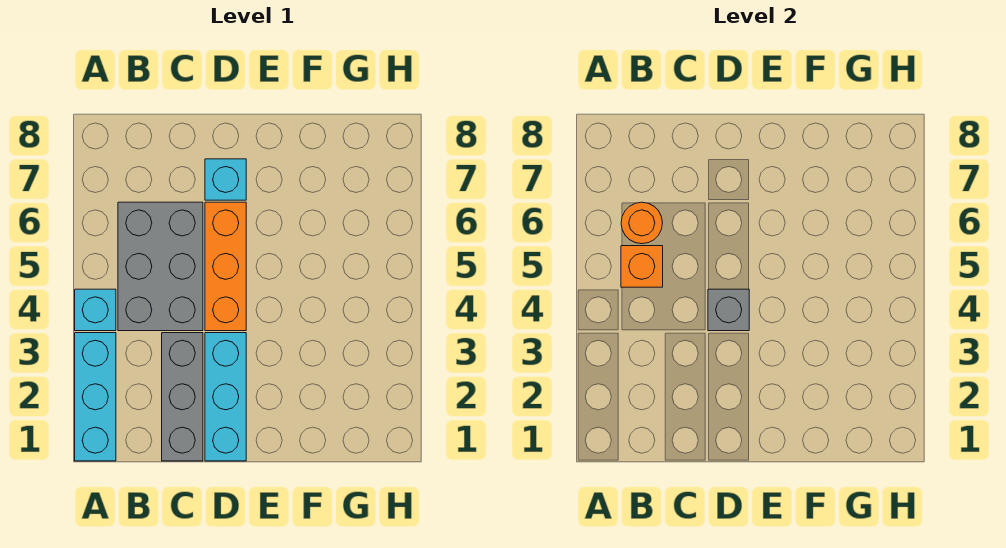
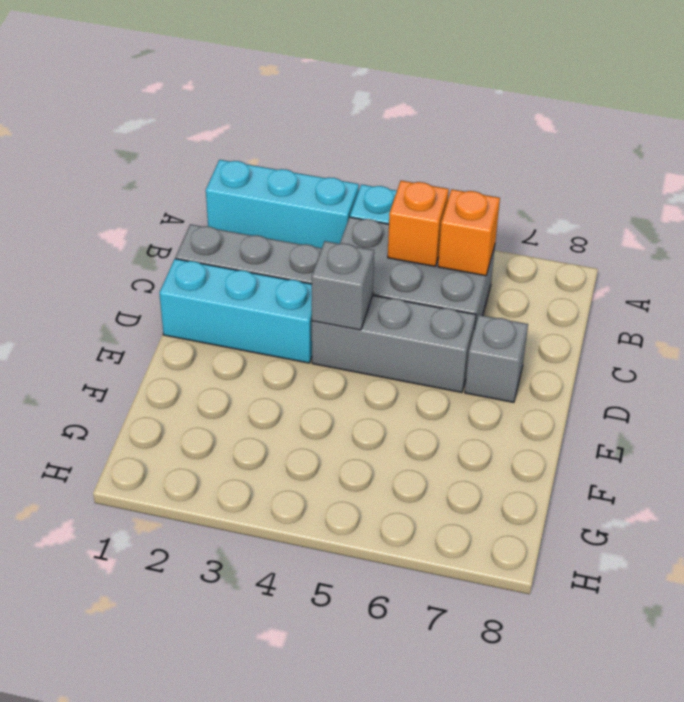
orange 1x1 round brick [621,202,662,244] -> orange 1x1 brick [438,189,500,276]
orange 1x3 brick [205,202,246,331] -> grey 1x3 brick [312,295,476,392]
cyan 1x1 brick [205,159,246,200] -> grey 1x1 brick [465,315,528,402]

